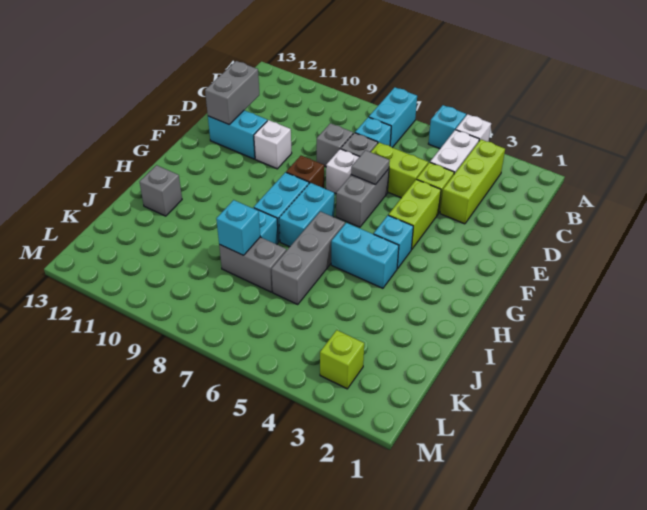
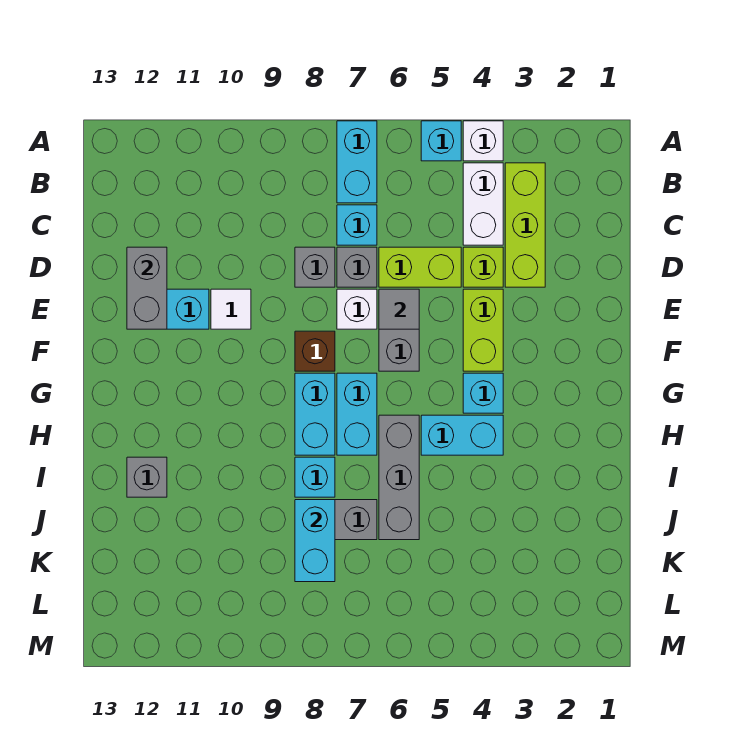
white 1x1 brick [254,120,292,169] -> white 1x1 tile [211,289,251,329]
cyan 1x1 brick [216,200,260,255] -> cyan 1x2 brick [295,500,335,582]
lime 1x1 brick [320,330,364,389] -> none

